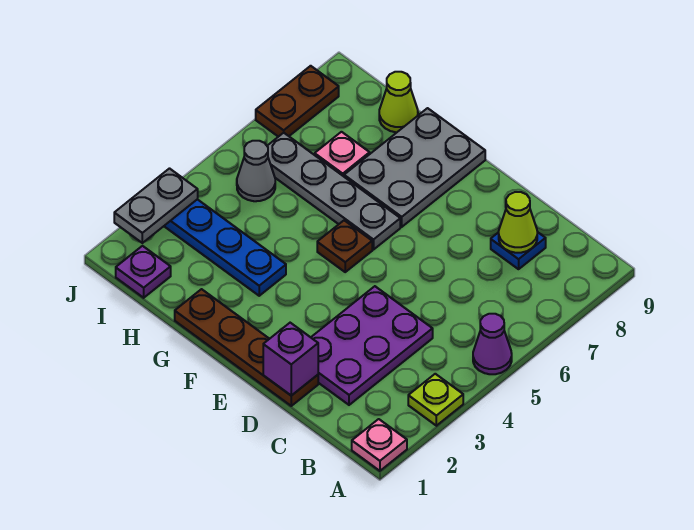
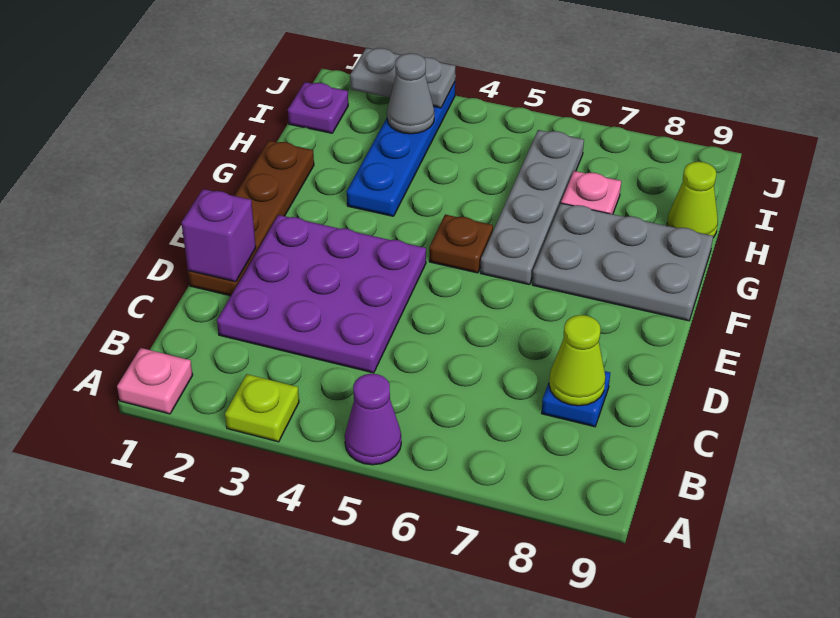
purple 2x3 plate [311,286,433,405] -> purple 3x3 plate [217,215,426,373]
grey 1x1 cone [237,141,275,201] -> grey 1x1 cone moved to [387,53,434,134]
brown 1x2 plate [256,66,339,137] -> none

